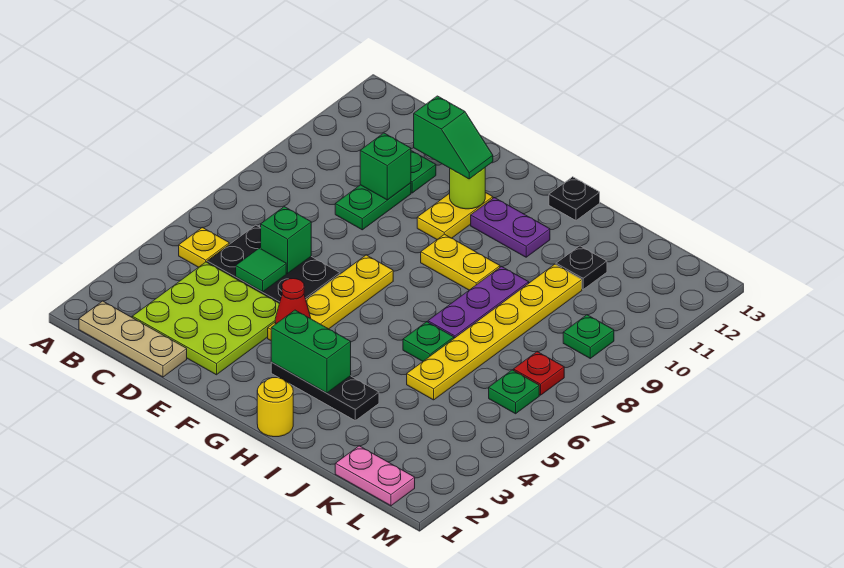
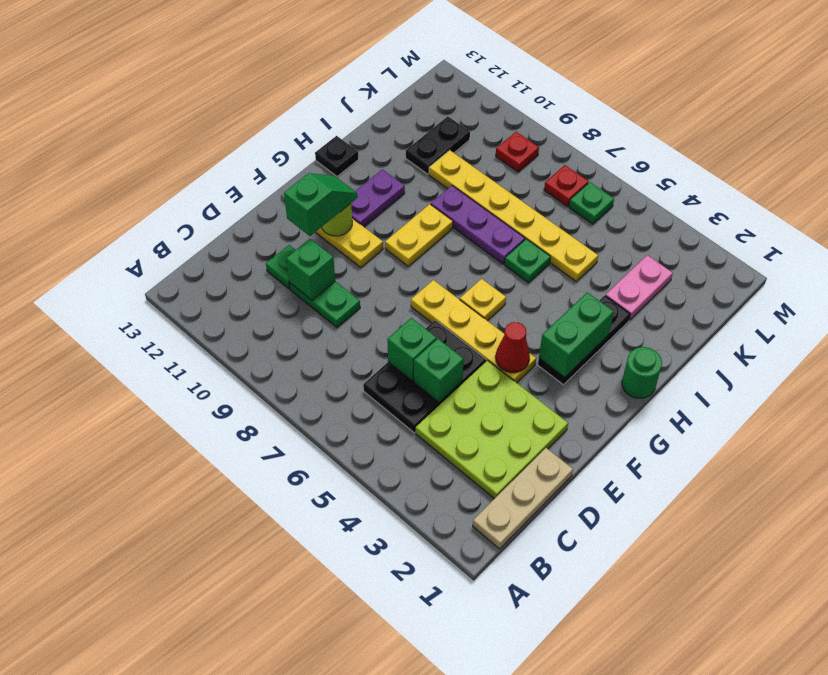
yellow 1x1 plate [179,228,229,267] -> yellow 1x1 plate moved to [460,279,506,321]
green 1x1 tile [236,248,286,292] -> green 1x1 brick [414,339,464,403]
yellow 1x1 round brick [257,378,293,437] -> green 1x1 round brick [622,347,662,398]
black 1x1 plate [556,246,607,289] -> black 1x2 plate [406,116,470,174]
pink 1x2 plate [335,446,415,506] -> pink 1x2 plate moved to [606,255,673,320]
green 1x1 plate [563,315,614,358] -> red 1x1 plate [496,132,539,172]

